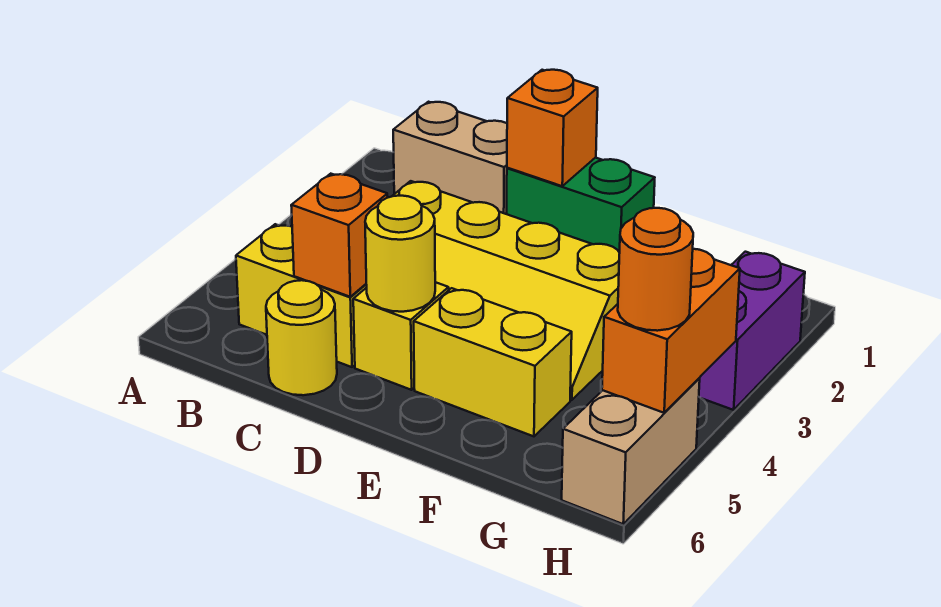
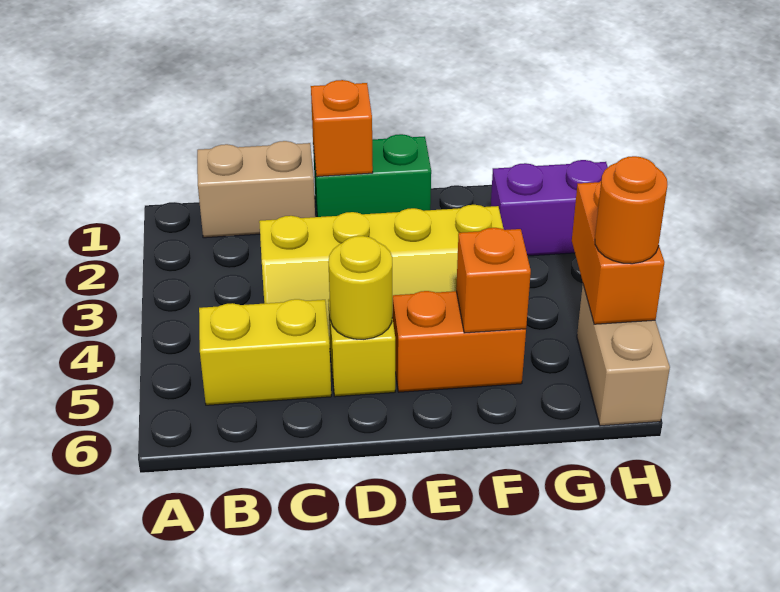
orange 1x1 brick [291,174,388,297] -> orange 1x1 brick moved to [456,228,531,333]
yellow 1x1 round brick [266,280,337,395] -> none
yellow 1x2 brick [414,288,572,436] -> orange 1x2 brick [392,291,526,392]
purple 1x2 brick [699,252,805,410] -> purple 1x2 brick turned to [491,160,608,256]

